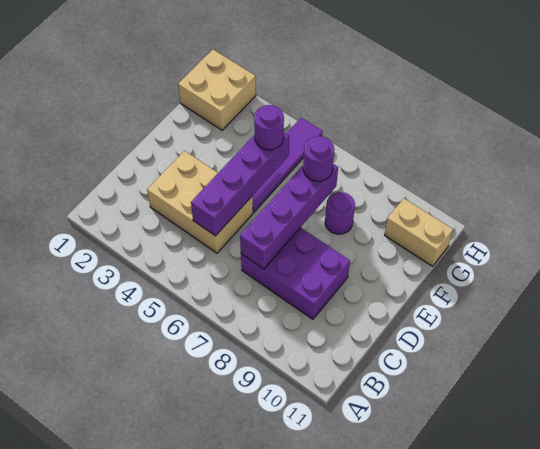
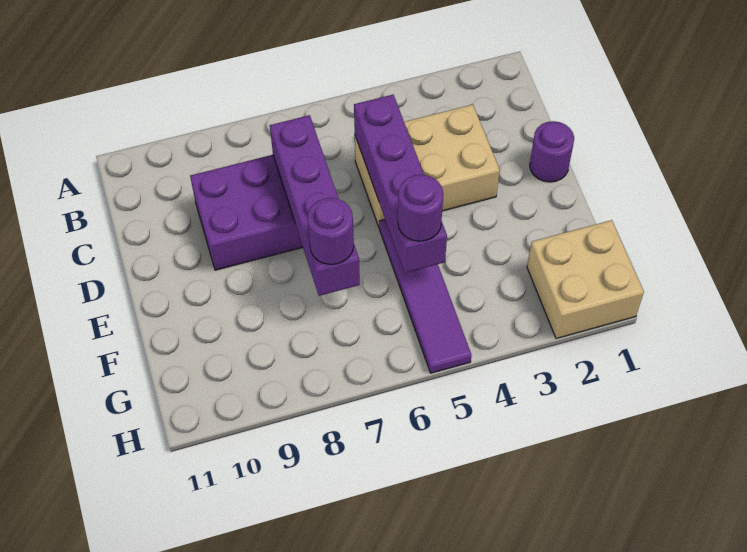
purple 1x1 round brick [325,192,355,234] -> purple 1x1 round brick moved to [530,121,574,182]
tan 1x2 brick [385,198,453,266] -> none

